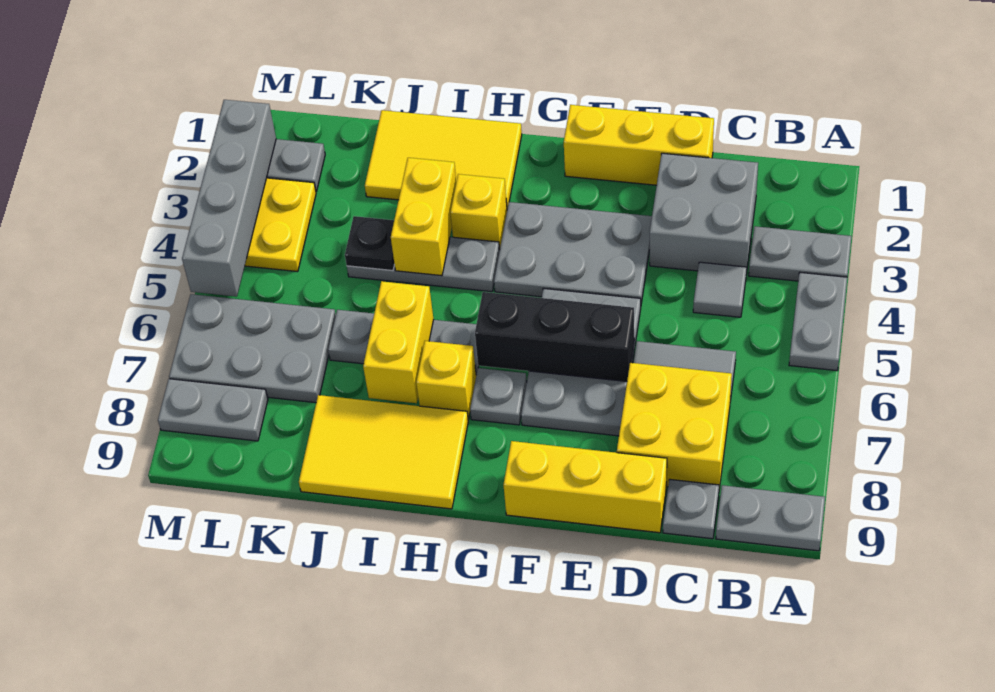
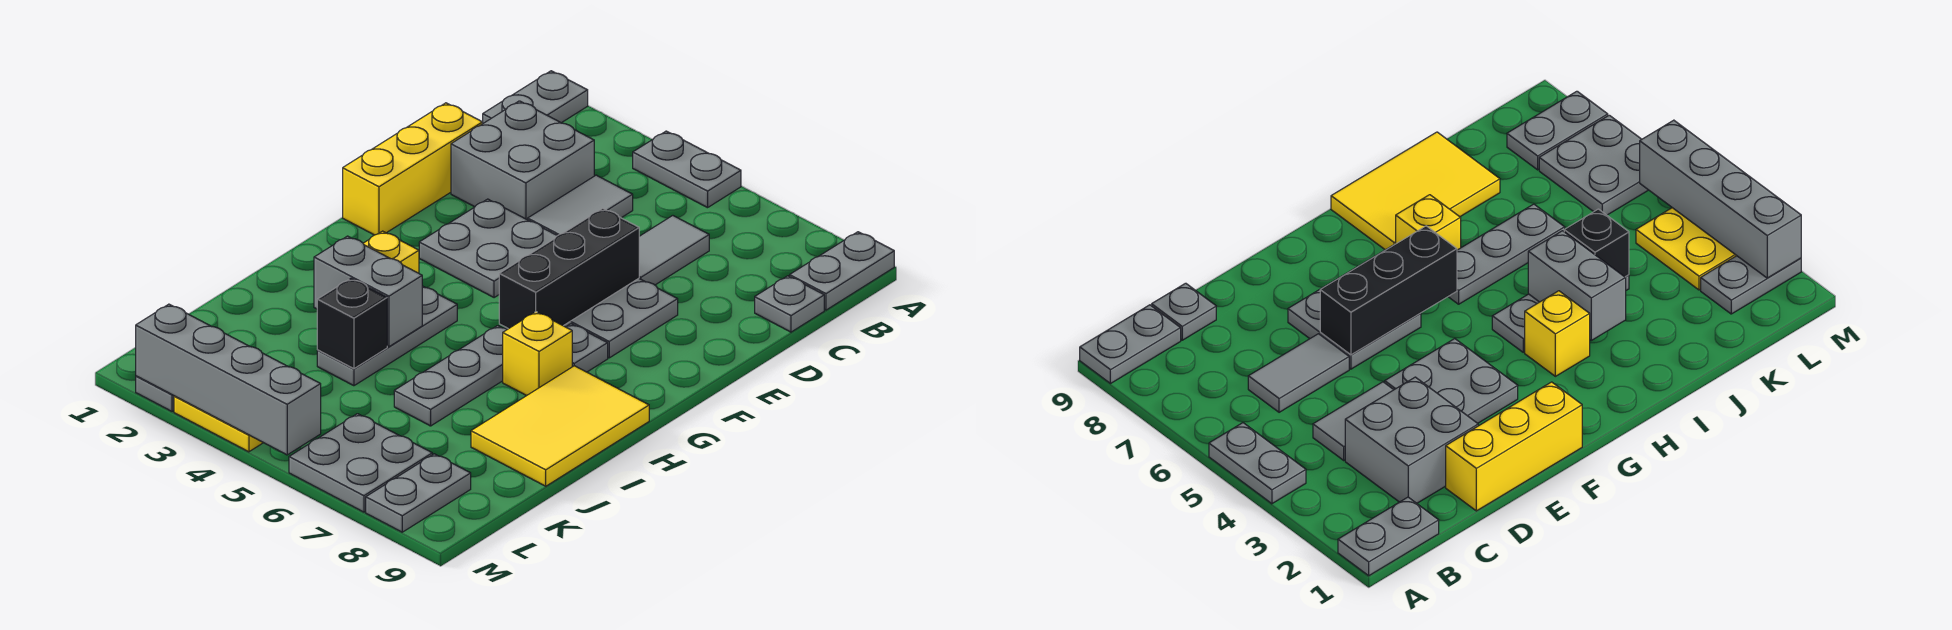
grey 1x2 plate [749,226,852,281] -> grey 1x2 plate moved to [483,71,588,123]
grey 1x1 tile [693,262,747,317] -> grey 1x2 tile [528,175,633,236]
yellow 2x2 brick [617,363,732,489] -> none
yellow 1x3 brick [503,441,667,533] -> none
grey 2x3 plate [494,202,652,303] -> grey 2x2 plate [419,199,557,298]
grey 2x3 plate [521,288,641,436] -> grey 2x2 plate [564,278,678,358]
yellow 2x3 tile [365,110,522,208] -> none
yellow 1x2 brick [391,158,456,276] -> grey 1x2 brick [314,236,422,347]
yellow 1x2 brick [363,281,434,403] -> none
black 1x1 plate [345,216,395,271] -> black 1x1 brick [317,278,387,369]
grey 2x3 plate [169,294,336,403] -> grey 2x2 plate [289,414,432,512]

